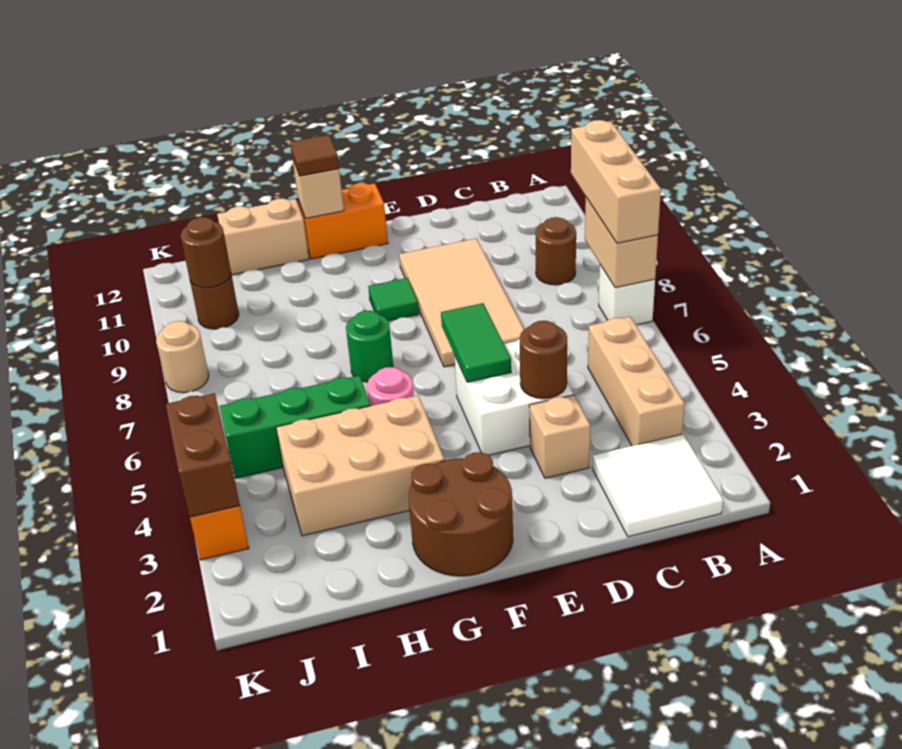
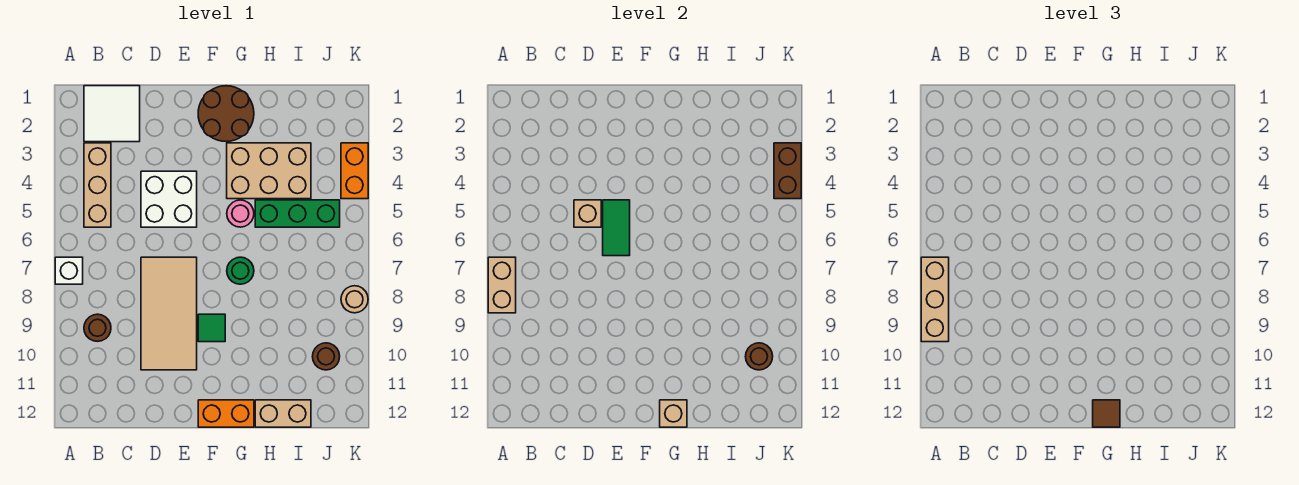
tan 1x1 brick [529,395,590,478] -> tan 1x1 brick moved to [574,200,601,227]
brown 1x1 round brick [519,321,567,399] -> none

